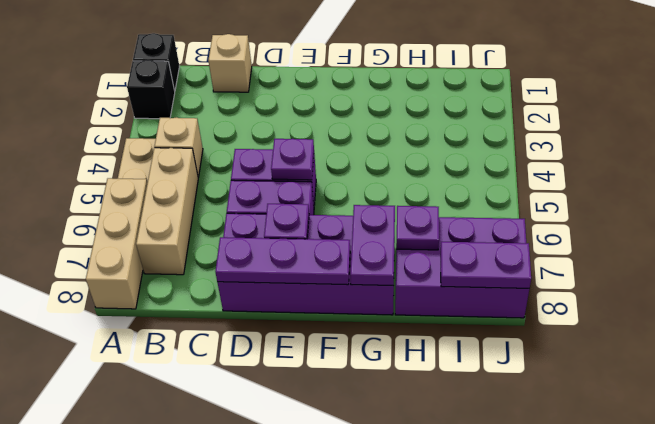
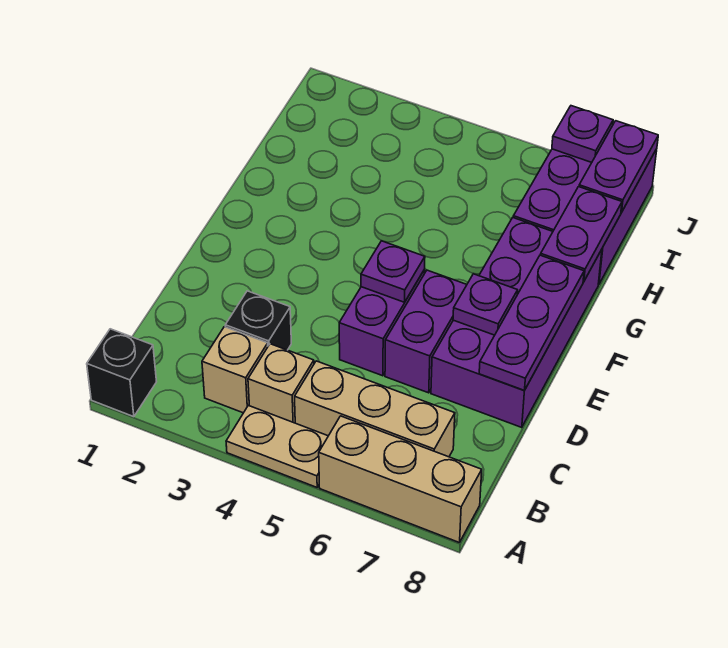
black 1x1 brick [127,60,175,119] -> black 1x1 brick moved to [225,291,291,350]
tan 1x1 brick [208,34,252,92] -> tan 1x1 brick moved to [202,327,268,413]
purple 1x2 plate [351,205,395,286] -> purple 1x2 plate turned to [541,187,622,281]
purple 1x1 plate [396,206,439,250] -> purple 1x1 plate moved to [552,106,613,162]

